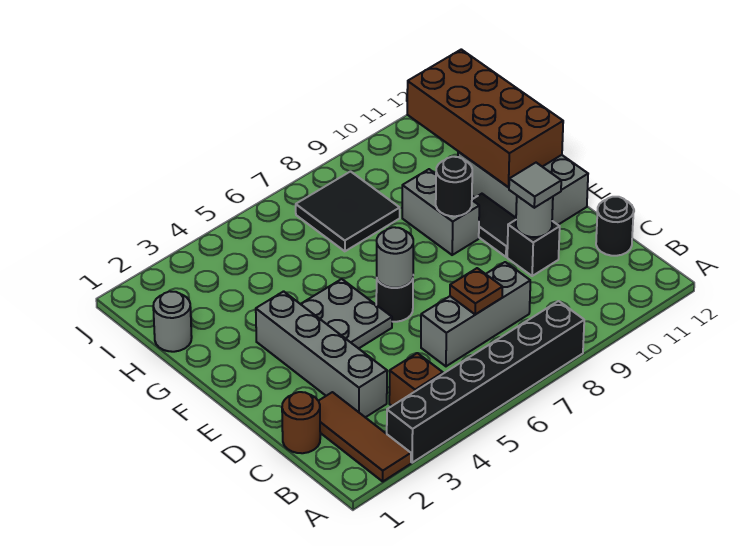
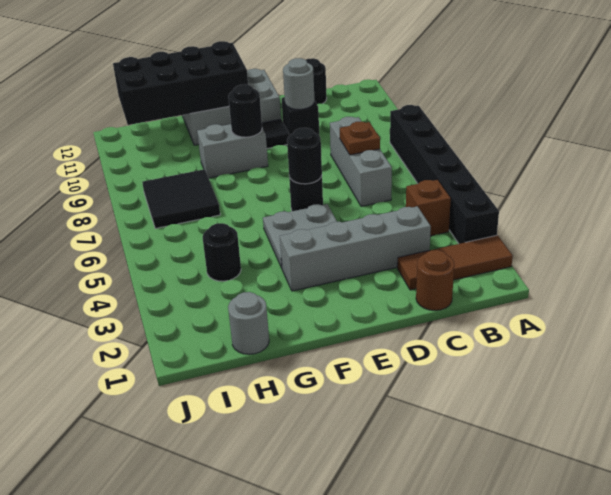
grey 1x1 tile [509,163,561,208] -> none
grey 1x1 round brick [377,227,413,288] -> black 1x1 round brick [287,128,322,184]
brown 2x4 brick [407,49,563,187] -> black 2x4 brick [113,41,248,125]
none -> black 1x1 round brick [203,223,241,281]

